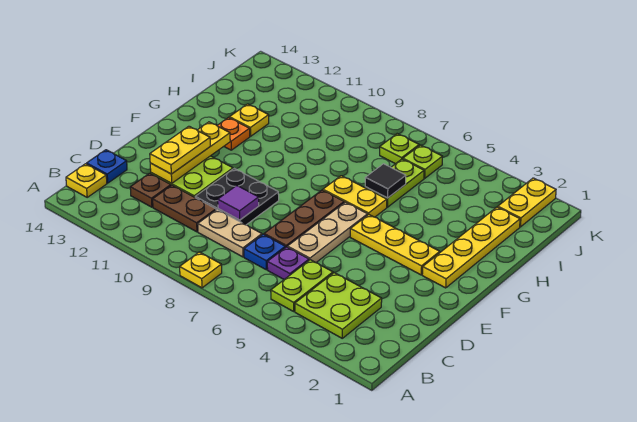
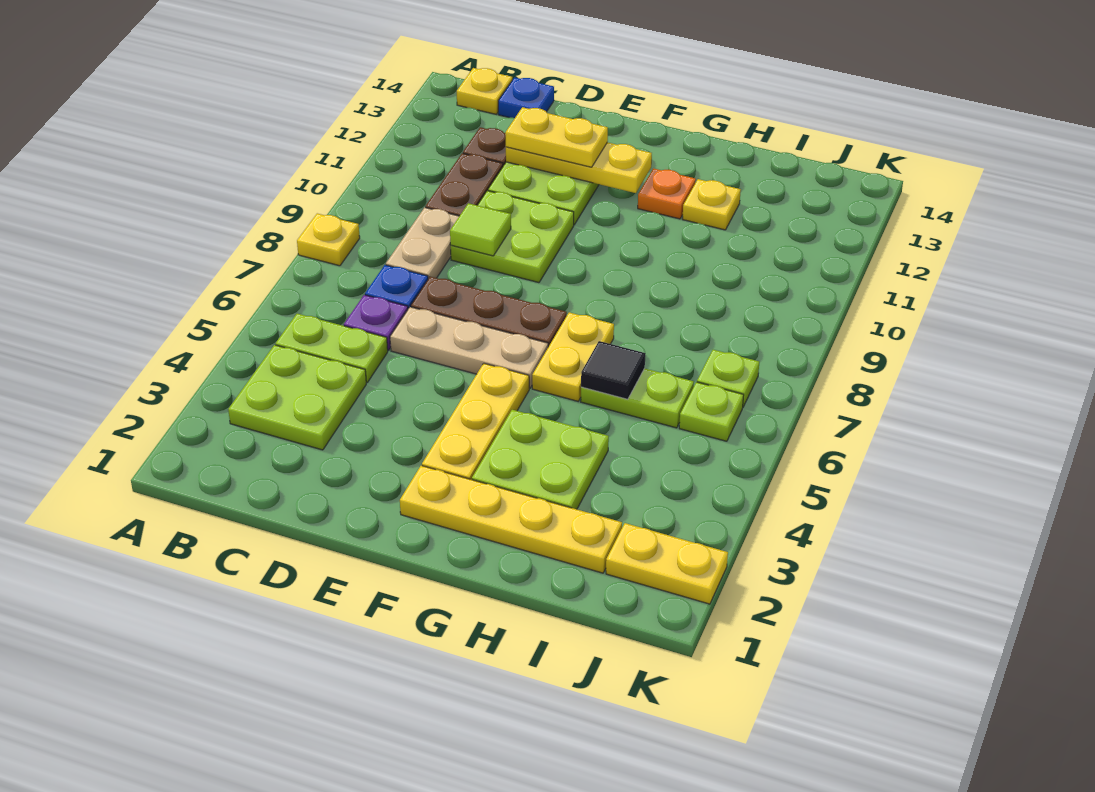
black 2x2 plate [195,169,279,225] -> lime 2x2 plate [451,191,574,283]
purple 1x1 tile [218,186,259,220] -> lime 1x1 tile [450,203,511,256]
none -> lime 2x2 plate [472,410,609,509]

